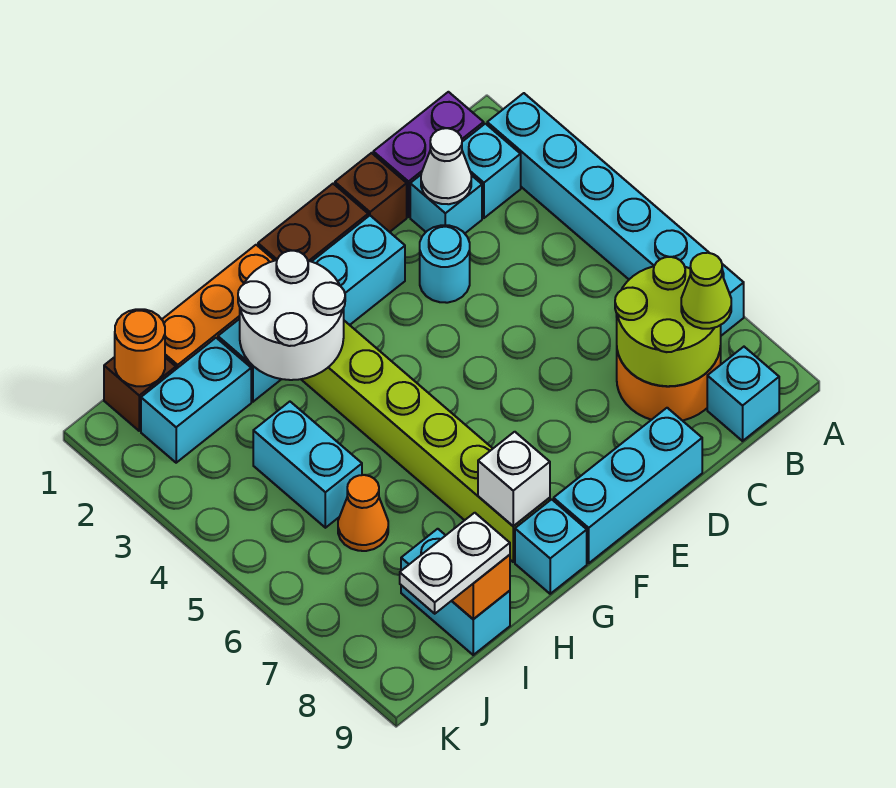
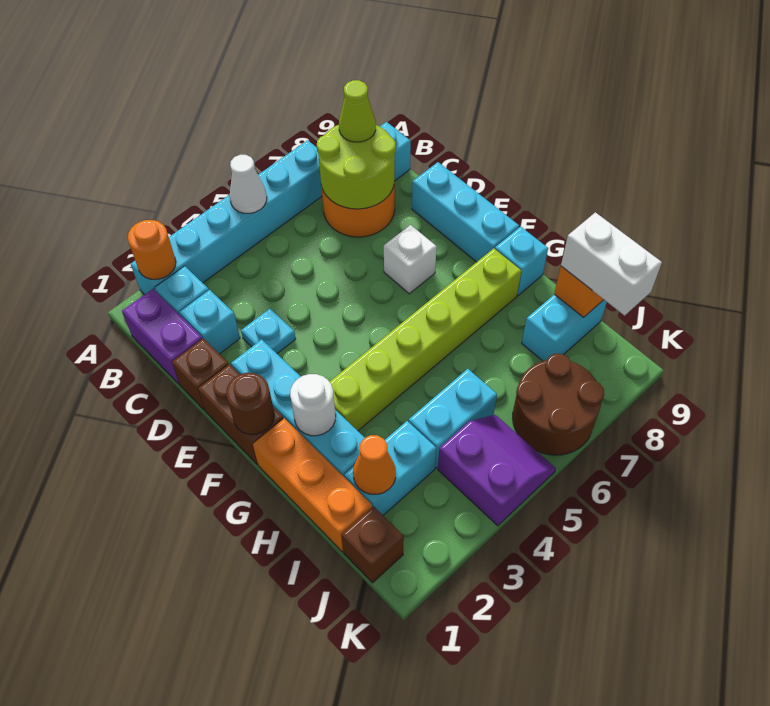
white 1x1 cone [421,128,471,204] -> white 1x1 cone moved to [230,155,267,213]
cyan 1x1 round brick [420,225,470,303] -> cyan 1x1 plate [241,309,296,354]
none -> brown 1x1 round brick [226,373,274,434]
white 2x2 round brick [238,251,345,380] -> white 1x1 round brick [290,374,336,436]
white 1x1 brick [478,432,550,526] -> white 1x1 brick moved to [384,225,437,294]
cyan 1x2 brick [141,338,251,463] -> cyan 1x2 brick turned to [344,421,436,515]
orange 1x1 cone [338,475,388,551] -> orange 1x1 cone moved to [353,435,396,494]
white 1x2 plate [400,513,510,614] -> white 1x2 brick [561,212,662,315]
orange 1x1 round brick [115,309,165,386] -> orange 1x1 round brick moved to [128,220,176,279]
none -> purple 2x2 slope [438,415,556,526]
none -> brown 2x2 round brick [513,354,604,455]

